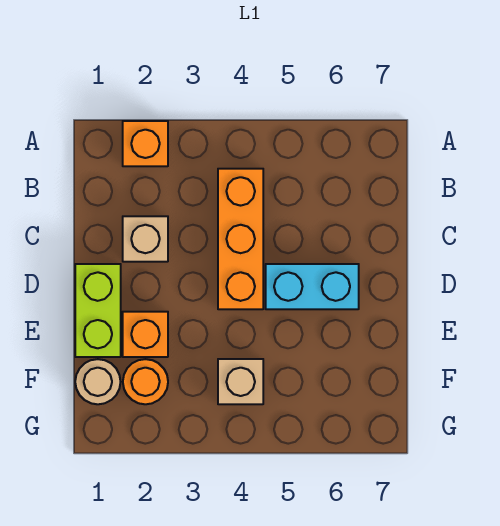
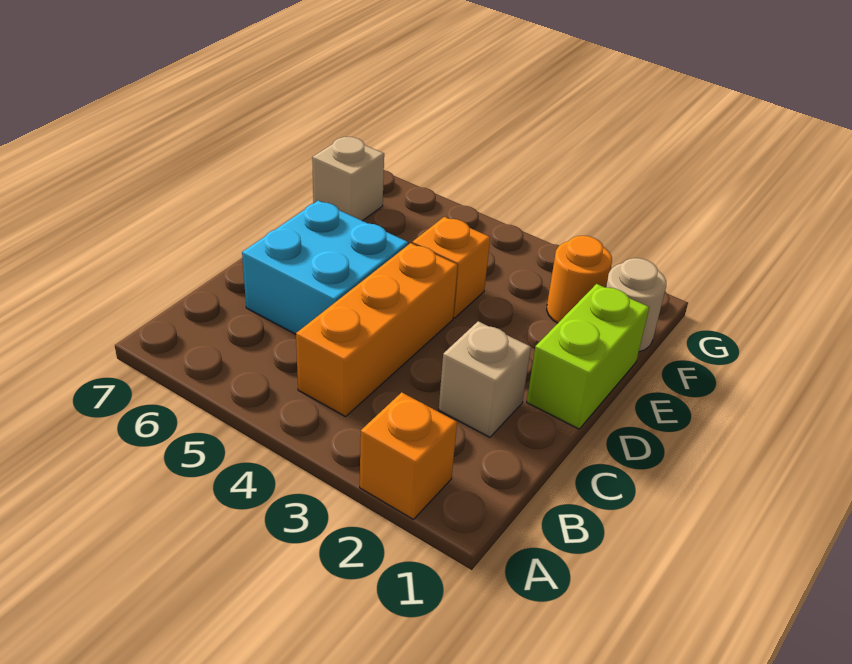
cyan 1x2 brick [266,264,359,309] -> cyan 2x2 brick [242,201,408,334]
orange 1x1 brick [123,312,168,357] -> orange 1x1 brick moved to [412,217,490,318]
tan 1x1 brick [218,359,263,404] -> tan 1x1 brick moved to [312,137,384,221]

